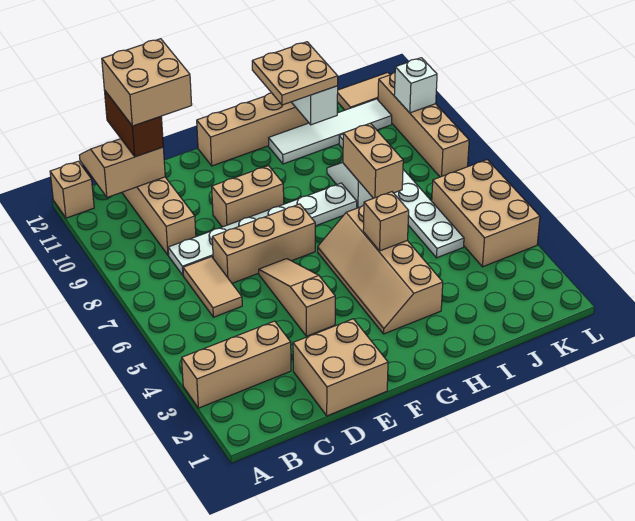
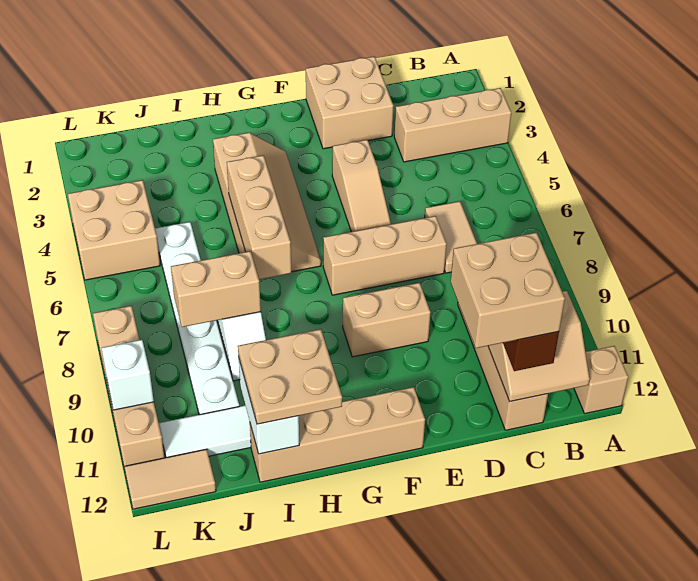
white 1x6 plate [168,183,357,275] -> none
tan 1x1 brick [363,192,409,251] -> tan 1x3 brick [227,155,291,279]
tan 1x2 brick [343,123,403,198] -> tan 1x2 brick turned to [171,251,261,327]
tan 2x3 brick [432,160,540,267] -> tan 2x2 brick [68,180,160,280]

